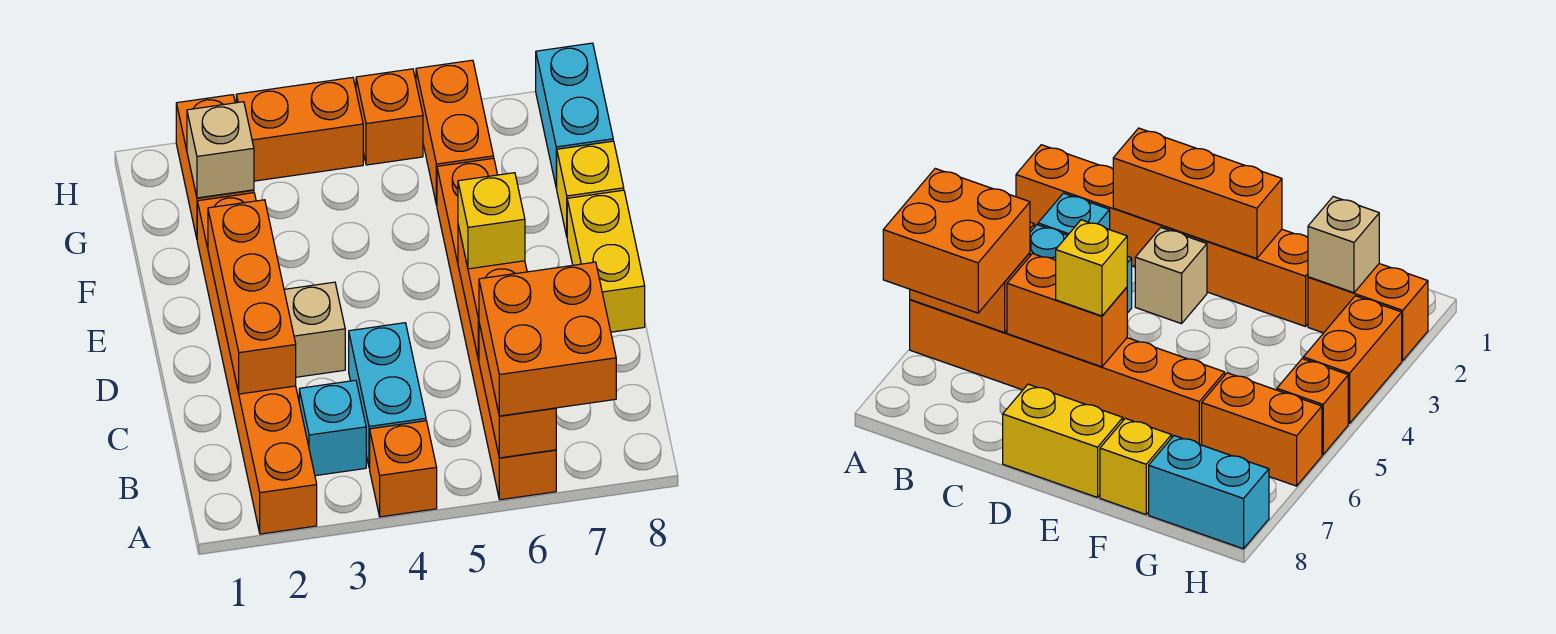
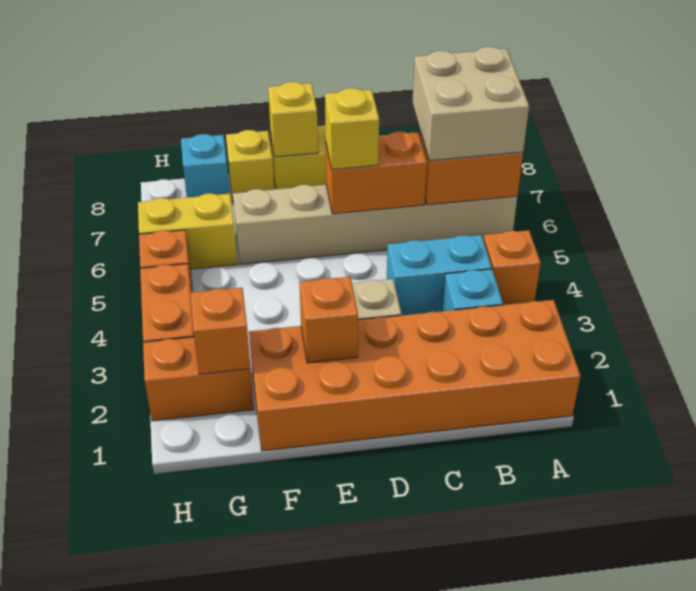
orange 1x6 brick [197,193,317,534] -> orange 2x6 brick [249,300,581,451]
orange 1x6 brick [437,158,556,500] -> tan 1x6 brick [233,185,517,264]
orange 2x2 brick [479,262,616,416] -> tan 2x2 brick [412,47,529,161]
orange 1x3 brick [208,200,296,394] -> orange 1x1 brick [299,277,358,363]
none -> yellow 1x1 brick [268,82,318,157]
tan 1x1 brick [187,102,254,198] -> orange 1x1 brick [191,288,251,374]
orange 1x2 brick [416,60,494,205] -> yellow 1x2 brick [138,193,237,269]
cyan 1x2 brick [536,43,613,188] -> cyan 1x1 brick [181,134,230,197]

